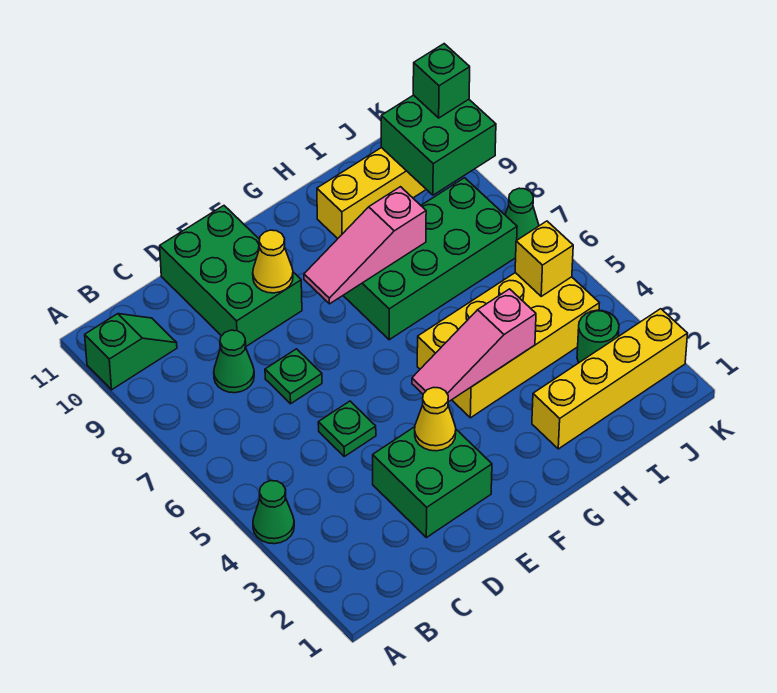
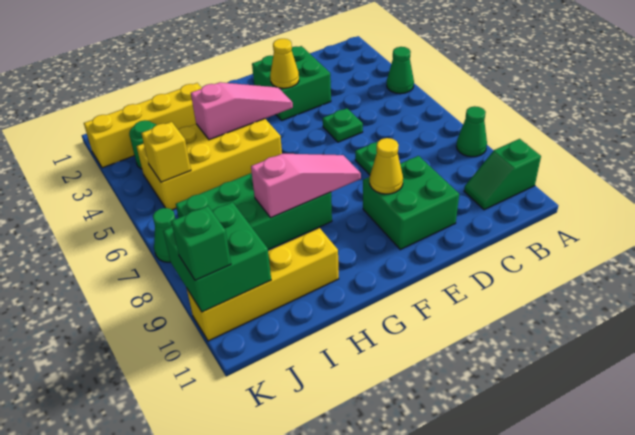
green 1x1 cone [214,330,254,393] -> green 1x1 cone moved to [456,106,487,157]
green 2x3 brick [160,206,302,347] -> green 2x2 brick [363,156,459,250]

